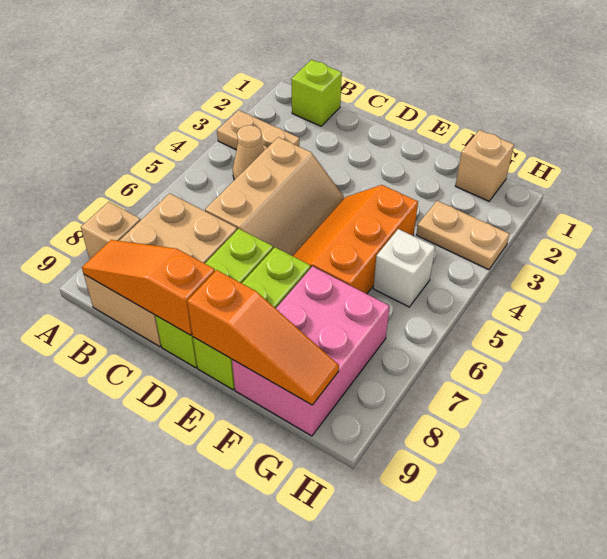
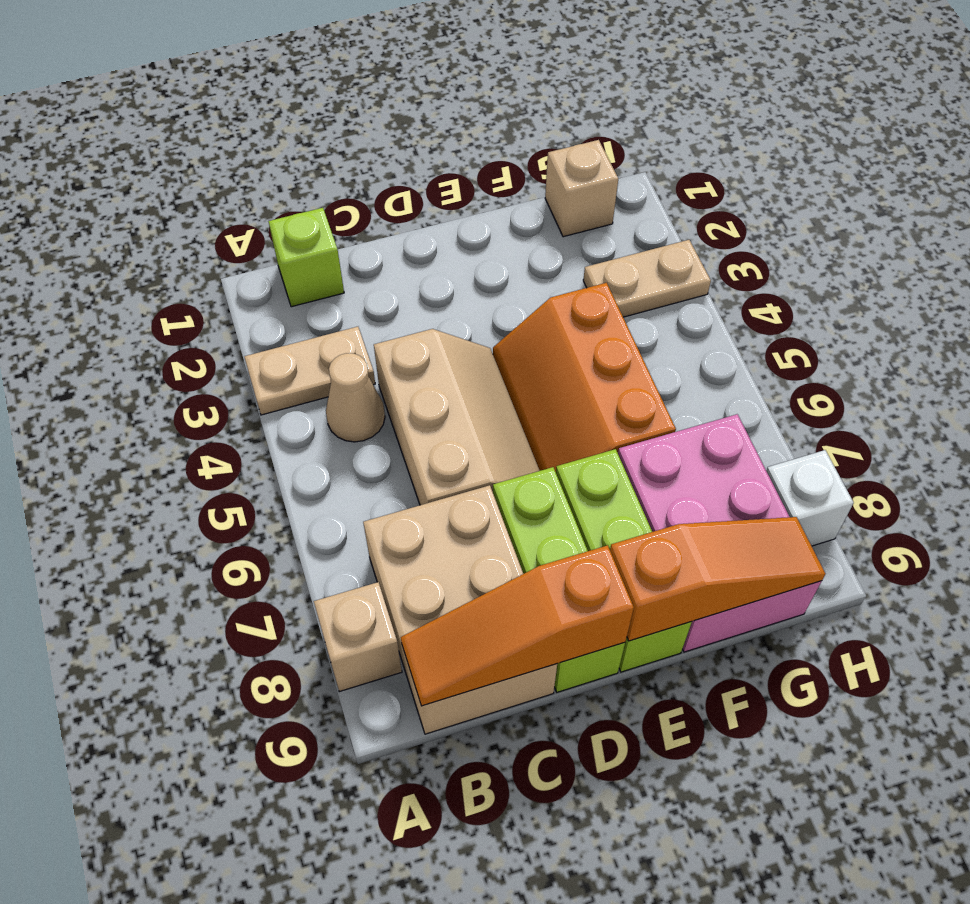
white 1x1 brick [373,229,435,307] -> white 1x1 brick moved to [766,450,854,546]

